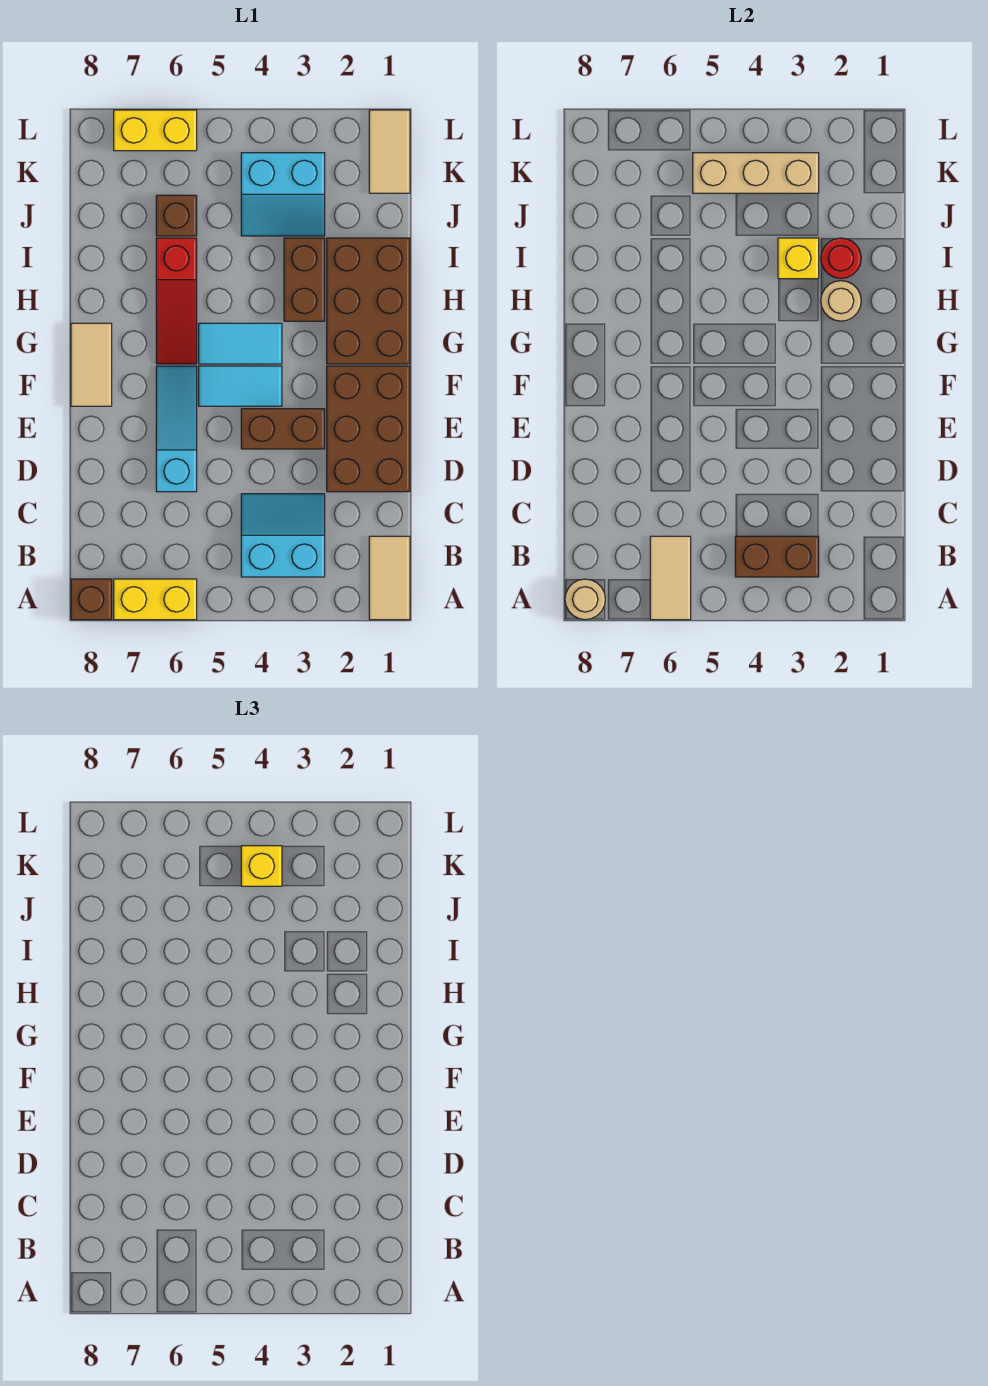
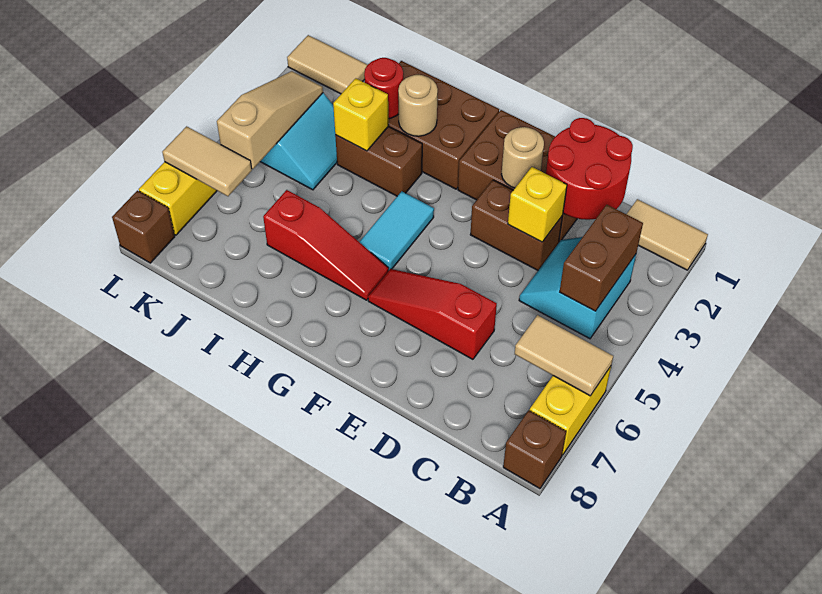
tan 1x1 round brick [565,579,605,620] -> tan 1x1 round brick moved to [501,127,544,188]
none -> red 2x2 round brick [546,118,633,220]
cyan 1x3 slope [156,366,197,492] -> red 1x3 slope [368,269,497,359]
brown 1x2 brick [241,409,325,449] -> brown 1x2 brick turned to [470,180,562,270]
cyan 1x2 tile [199,366,282,406] -> none
tan 1x2 tile [71,323,112,406] -> tan 1x2 tile moved to [162,126,252,196]
brown 1x1 brick [156,195,197,236] -> brown 1x1 brick moved to [112,191,175,263]
tan 1x3 brick [693,153,819,193] -> tan 1x3 slope [217,71,323,169]
yellow 1x1 brick [241,846,282,886] -> yellow 1x1 brick moved to [508,167,567,242]

